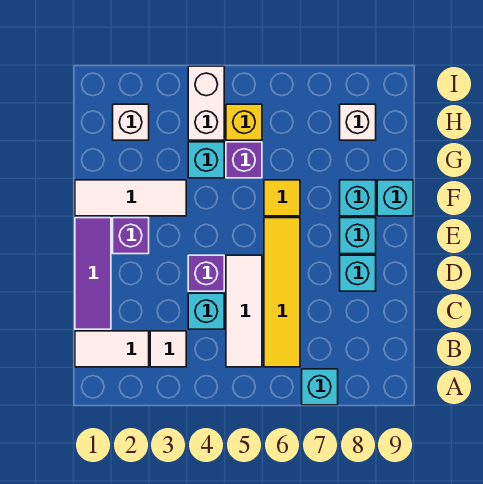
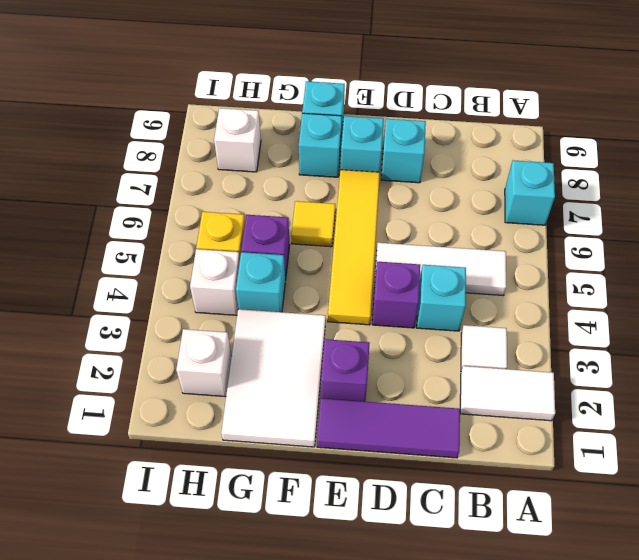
white 1x2 tile [75,331,149,367] -> white 1x2 tile turned to [460,366,555,421]
yellow 1x4 tile [264,218,300,367] -> yellow 1x4 tile turned to [328,170,380,325]
white 1x3 tile [75,180,186,216] -> white 2x3 tile [221,309,326,447]
white 1x2 brick [188,66,224,140] -> white 1x1 brick [190,249,240,315]

